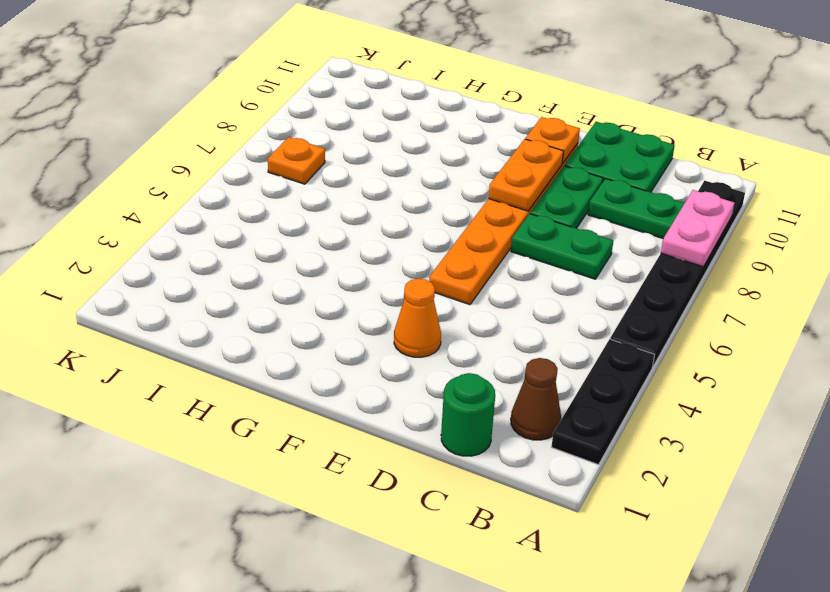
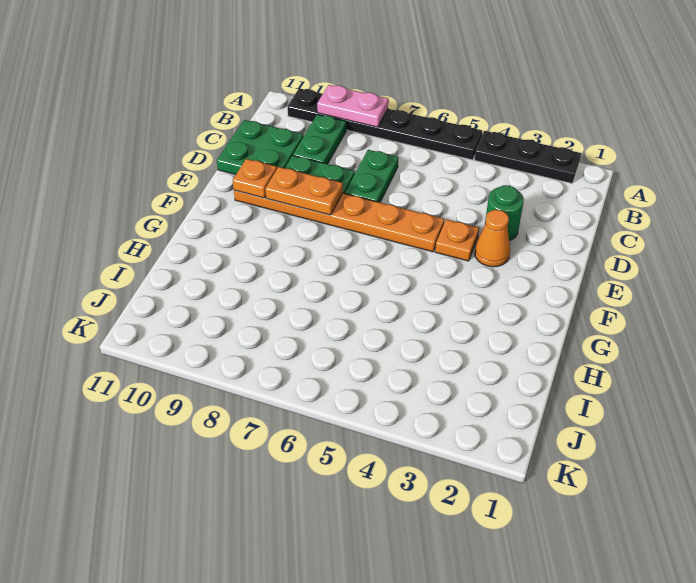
brown 1x1 cone [511,358,561,440] -> none
green 1x1 round brick [441,373,495,456] -> green 1x1 round brick moved to [485,185,524,241]
orange 1x1 plate [268,137,325,184] -> orange 1x1 plate moved to [435,219,479,261]

